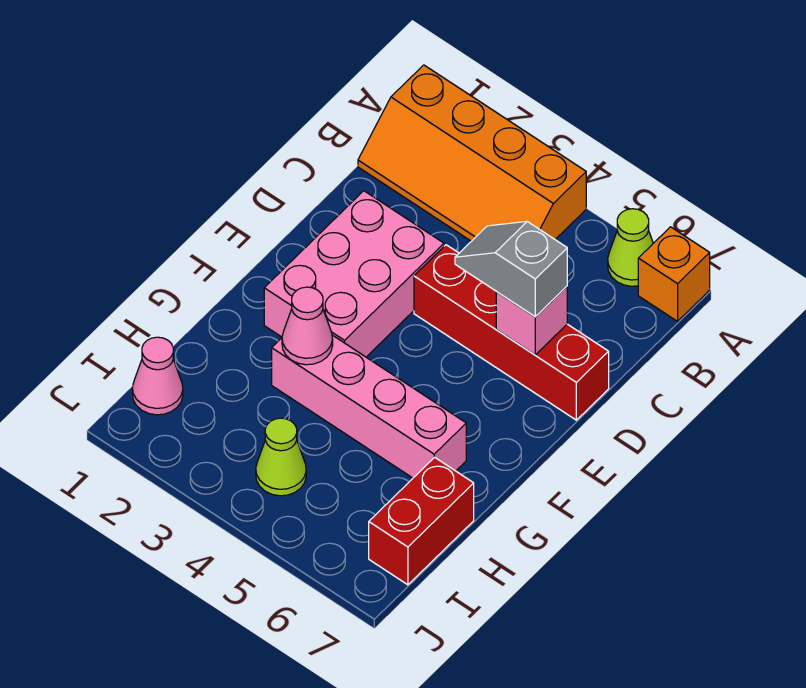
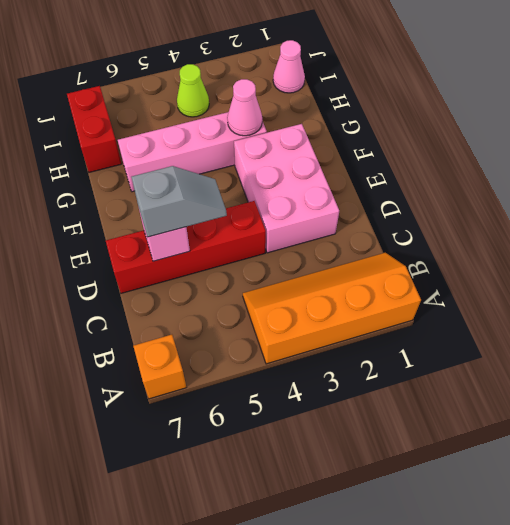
lime 1x1 cone [608,209,653,286] -> none

